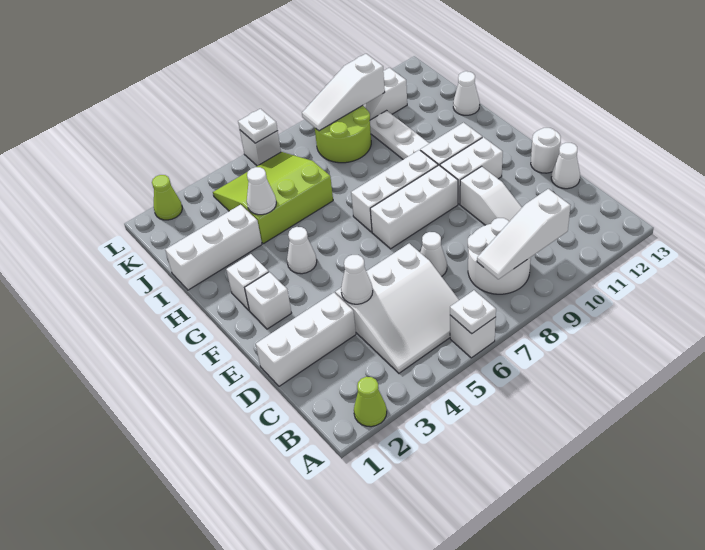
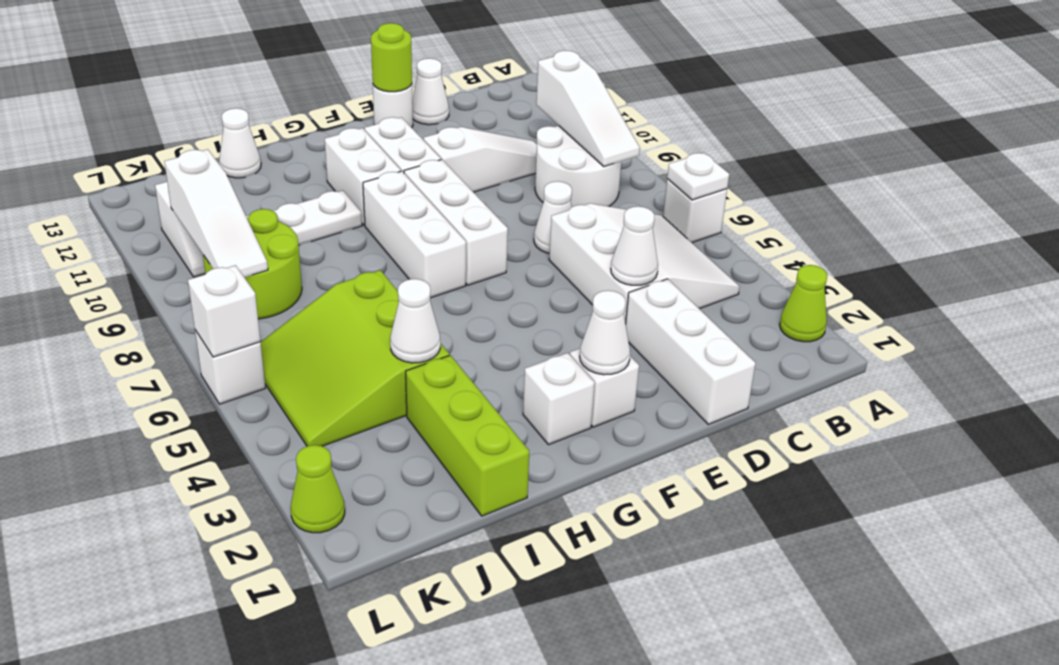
none -> lime 1x1 round brick [371,23,412,92]
white 1x1 cone [287,227,317,274] -> white 1x1 cone moved to [580,290,630,375]
white 1x3 brick [165,205,262,290] -> lime 1x3 brick [406,355,529,516]
white 1x1 plate [238,109,278,143] -> white 1x1 brick [188,265,260,357]

